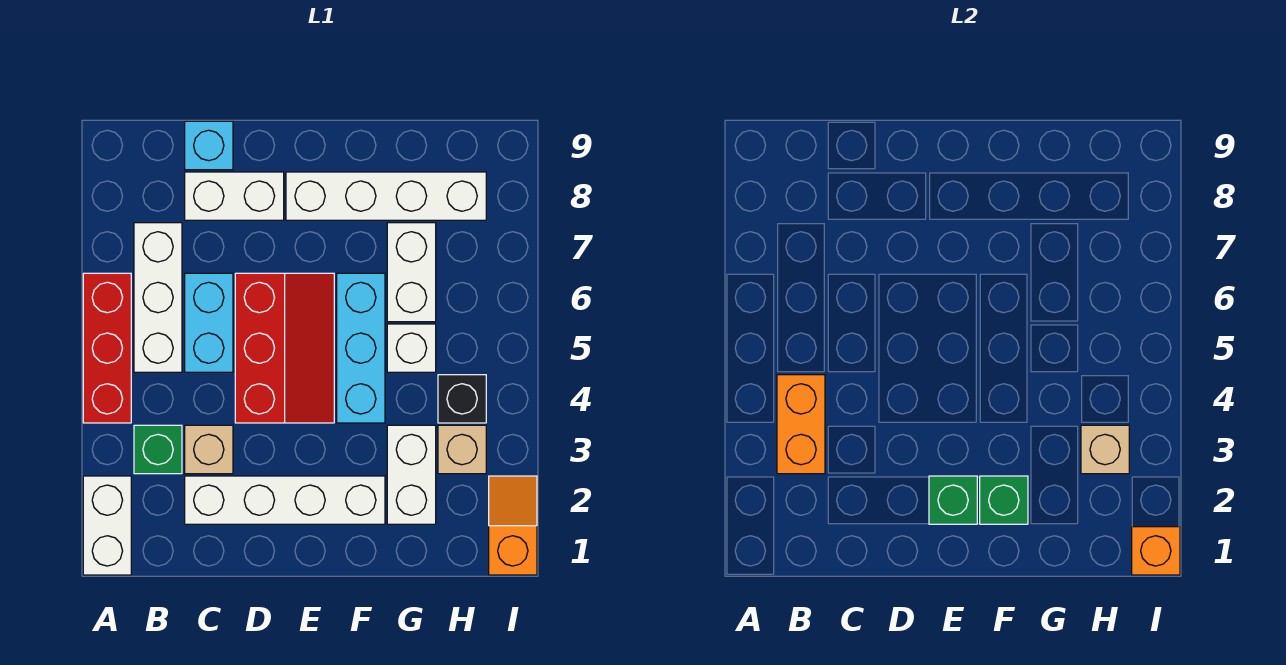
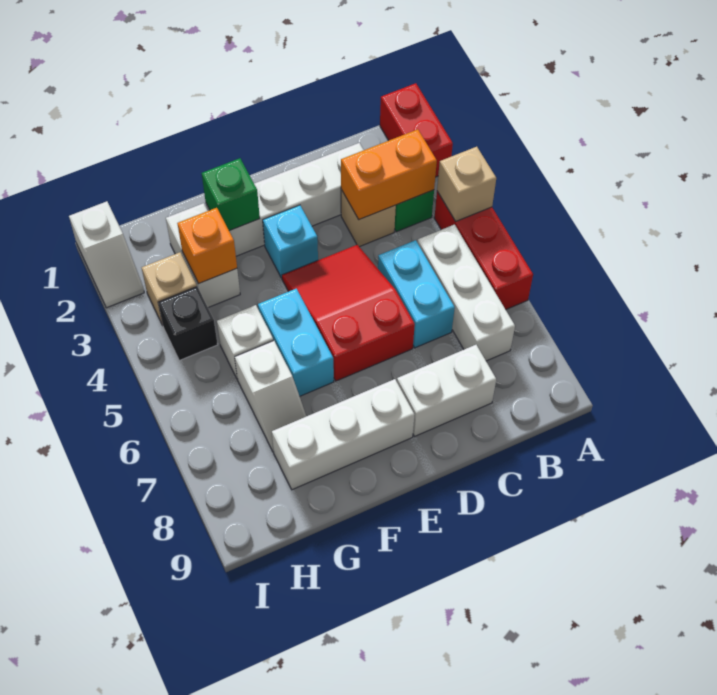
white 1x2 brick [83,476,131,575] -> red 1x2 brick [380,83,453,177]
orange 1x2 brick [777,375,825,474] -> orange 1x2 brick turned to [341,129,437,220]
cyan 1x1 brick [185,121,233,170] -> cyan 1x1 brick moved to [263,205,318,278]
red 2x3 slope [235,273,334,423] -> red 2x3 slope turned to [282,245,415,381]
green 1x1 brick [929,476,977,524] -> none
white 1x4 brick [286,172,486,220] -> white 1x3 brick [272,379,414,490]
cyan 1x3 brick [337,273,385,423] -> cyan 1x2 brick [258,289,334,396]
white 1x2 brick [387,223,436,322] -> white 1x2 slope [235,341,306,452]
tan 1x1 brick [1081,425,1129,474] -> tan 1x1 brick moved to [437,147,496,221]
orange 1x2 slope [489,476,537,575] -> white 1x2 slope [69,201,144,308]
orange 1x1 brick [1132,527,1180,575] -> orange 1x1 brick moved to [177,208,237,284]

